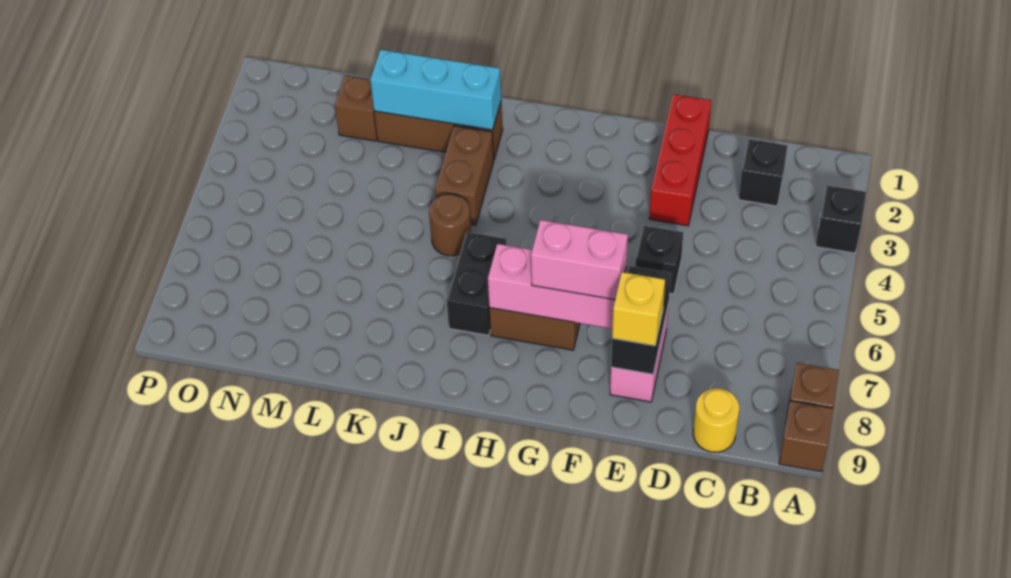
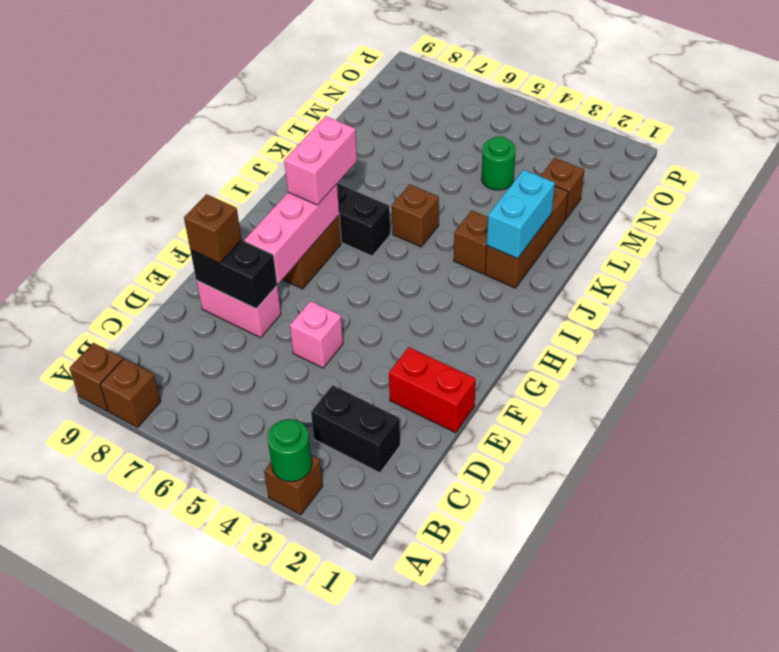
black 1x1 brick [816,185,866,253] -> brown 1x1 brick [264,455,323,515]
none -> green 1x1 round brick [267,419,312,482]
black 1x1 brick [738,139,787,206] -> black 1x2 brick [311,385,400,473]
yellow 1x1 round brick [693,388,739,452] -> none
red 1x3 brick [649,94,711,226] -> red 1x2 brick [389,347,476,433]
black 1x1 brick [635,226,683,294] -> pink 1x1 brick [290,301,343,368]
yellow 1x1 brick [612,272,665,346] -> brown 1x1 brick [184,194,242,263]
pink 1x2 brick [531,220,628,300] -> pink 1x2 brick moved to [284,116,357,205]
cyan 1x3 brick [370,50,501,130] -> cyan 1x2 brick [487,170,555,259]
brown 1x2 brick [435,126,494,225] -> brown 1x1 brick [454,211,488,274]
brown 1x1 round brick [429,194,471,256] -> brown 1x1 brick [392,184,439,247]
none -> green 1x1 round brick [481,136,516,190]

